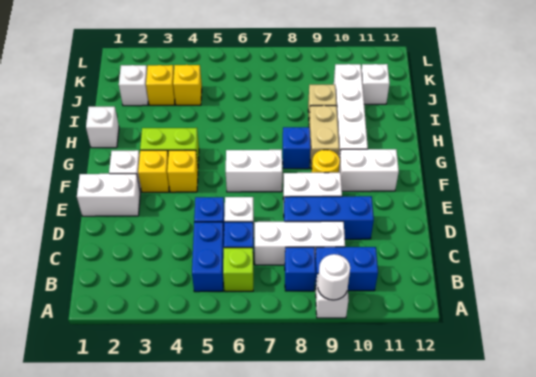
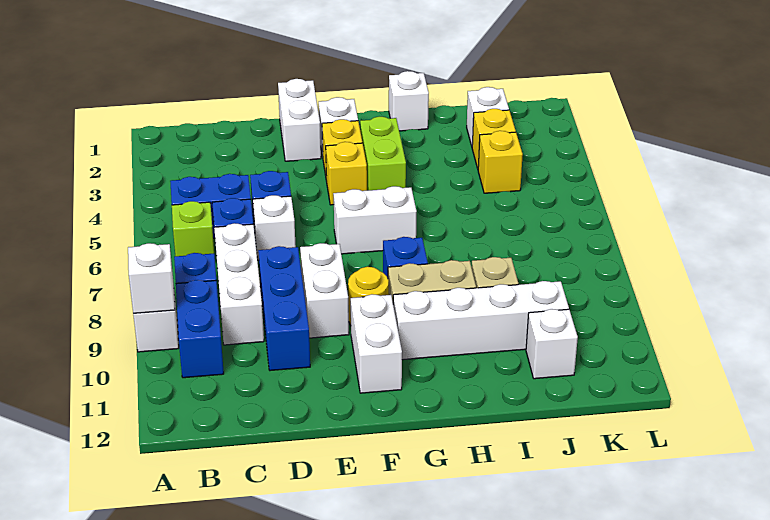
white 1x1 round brick [318,254,350,300] -> white 1x1 brick [128,243,175,313]
white 1x2 brick [226,150,282,192] -> white 1x2 brick turned to [333,186,417,254]

